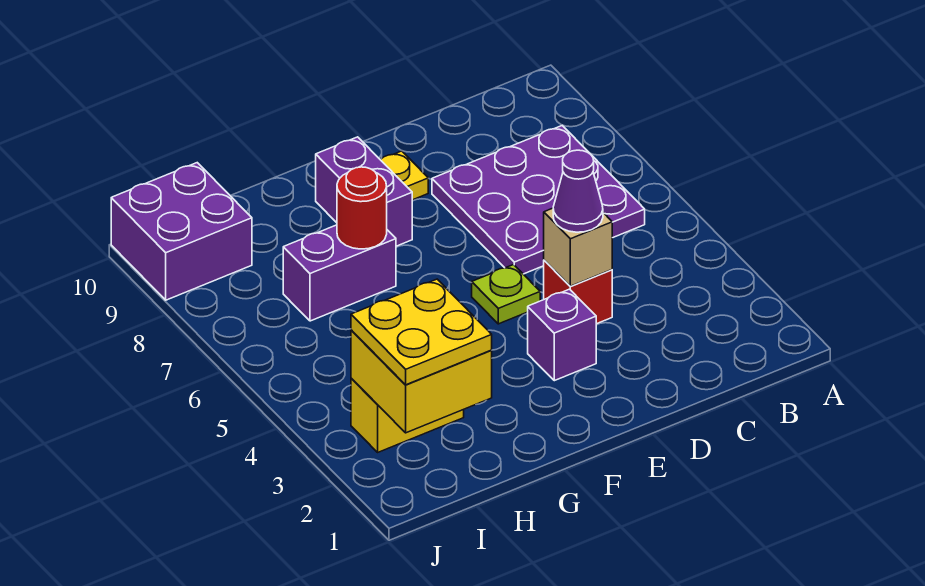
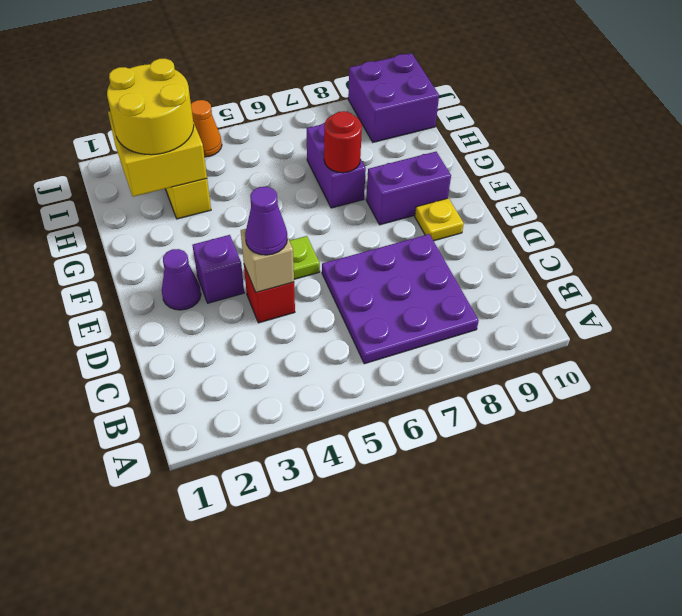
none -> purple 1x1 cone [162,249,201,310]
yellow 2x2 plate [351,279,492,385] -> yellow 2x2 round brick [107,59,194,155]
none -> orange 1x1 cone [191,100,222,157]

